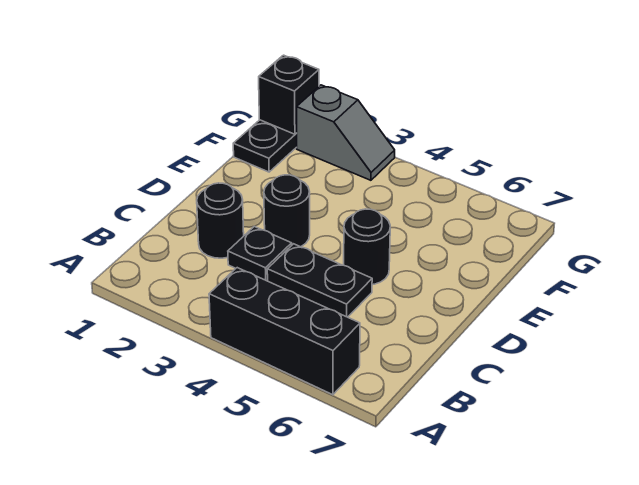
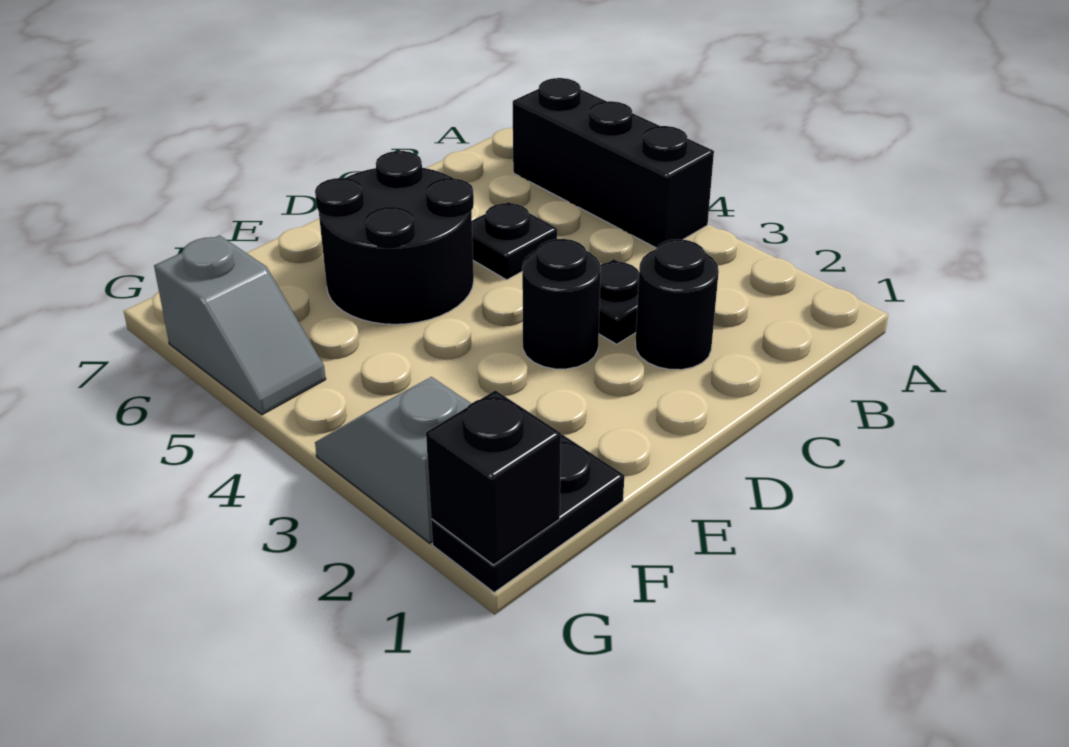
black 1x2 plate [267,244,372,317] -> black 1x1 plate [472,202,557,280]
black 1x1 round brick [344,209,390,285] -> black 2x2 round brick [315,151,474,324]
none -> grey 1x2 slope [154,235,326,415]

